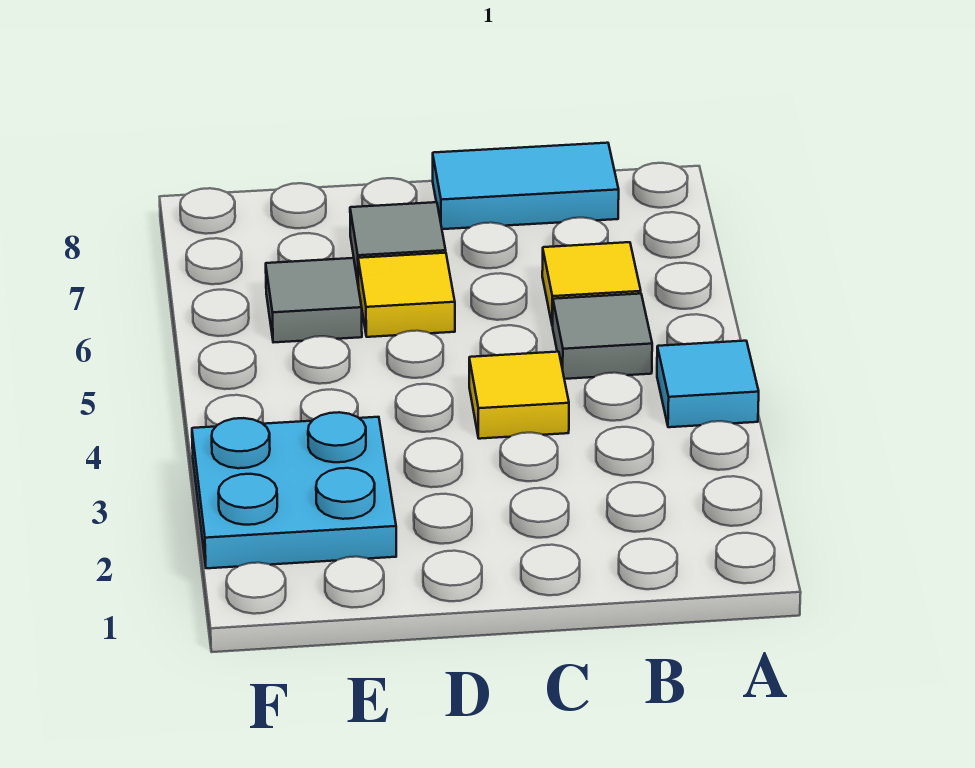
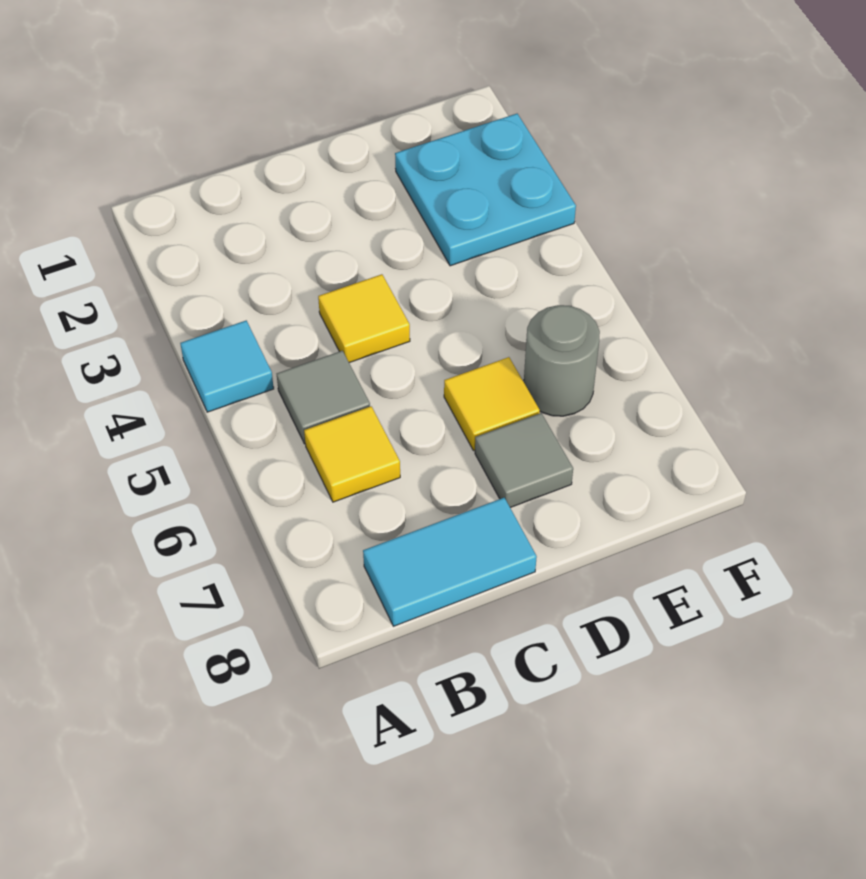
grey 1x1 tile [266,258,362,343] -> grey 1x1 round brick [524,305,600,416]

